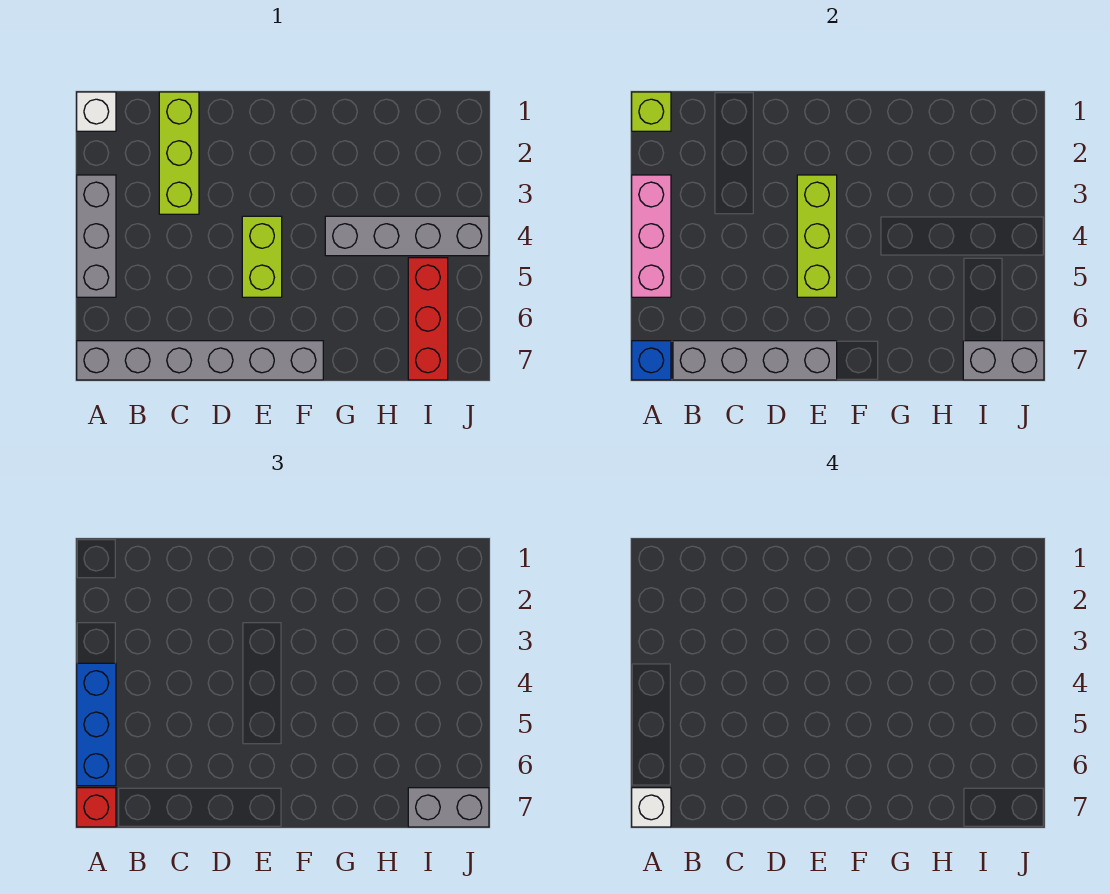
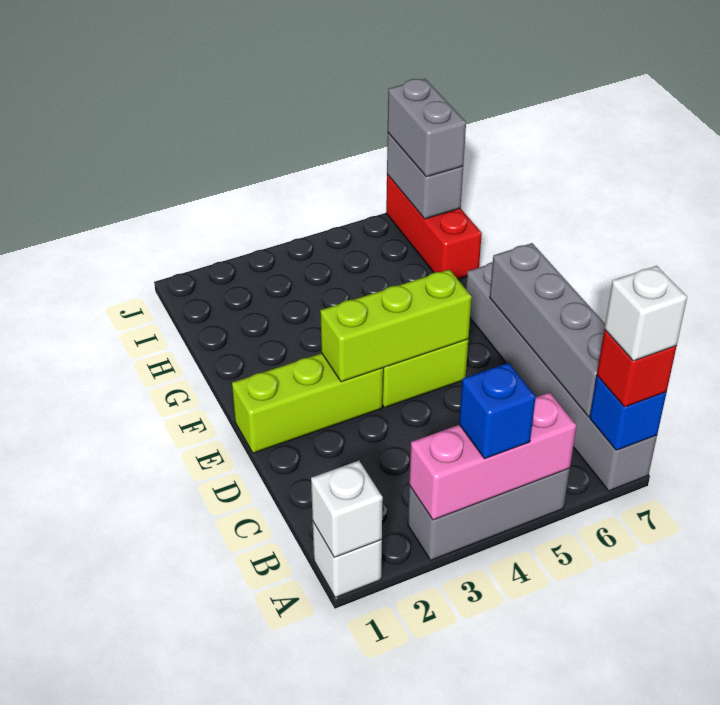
lime 1x1 brick [632,92,671,131] -> white 1x1 brick [311,461,383,558]
blue 1x3 brick [77,663,116,786] -> blue 1x1 brick [459,363,536,459]
lime 1x3 brick [159,92,199,214] -> lime 1x3 brick moved to [232,353,383,453]
grey 1x4 brick [325,216,489,256] -> none
red 1x3 brick [408,258,448,380] -> red 1x3 brick turned to [386,174,482,279]

